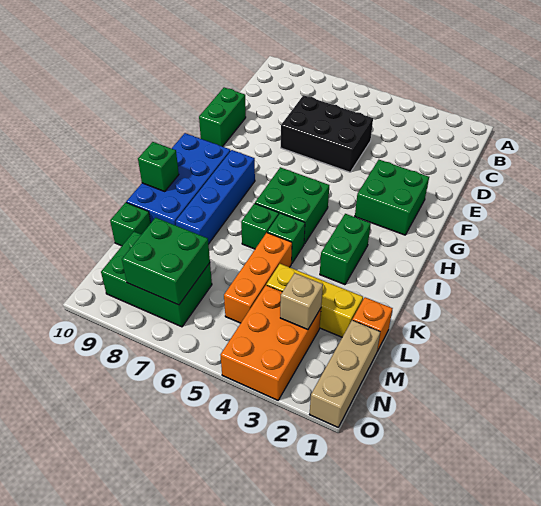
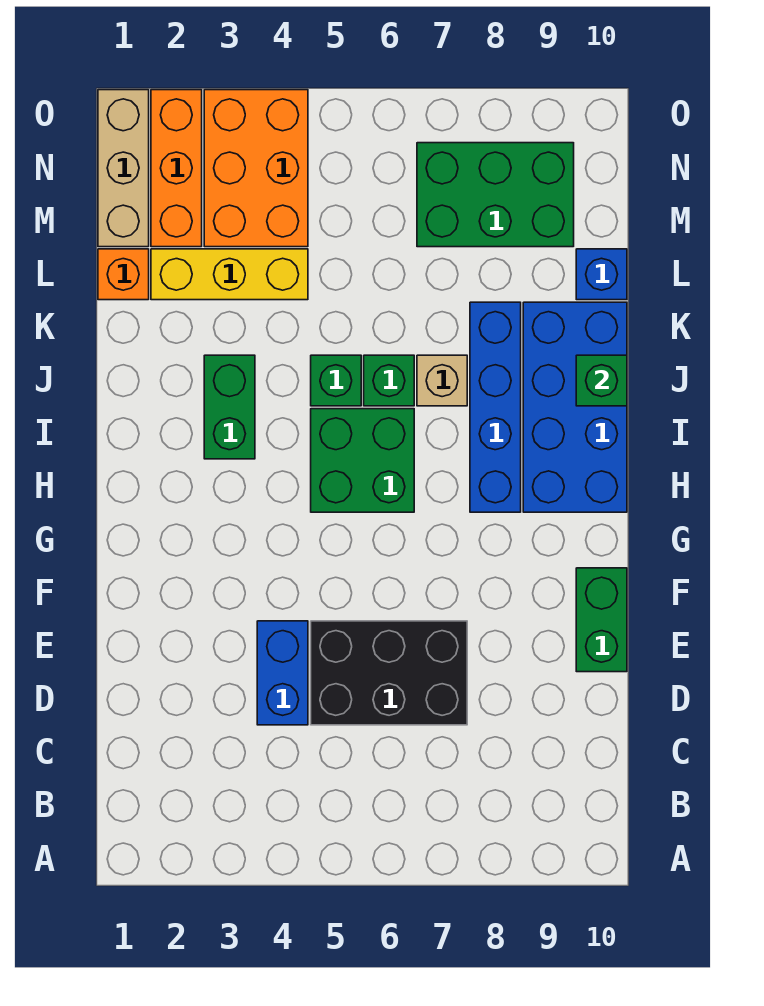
none -> blue 1x2 brick [257,621,308,725]
green 2x2 brick [355,160,429,235] -> none
orange 1x3 brick [224,233,292,323] -> orange 1x3 brick moved to [151,90,202,247]
green 1x1 brick [110,202,151,246] -> blue 1x1 brick [576,249,627,300]
tan 1x1 brick [280,273,323,330] -> tan 1x1 brick moved to [417,355,467,406]
green 2x2 brick [122,218,210,305] -> none

